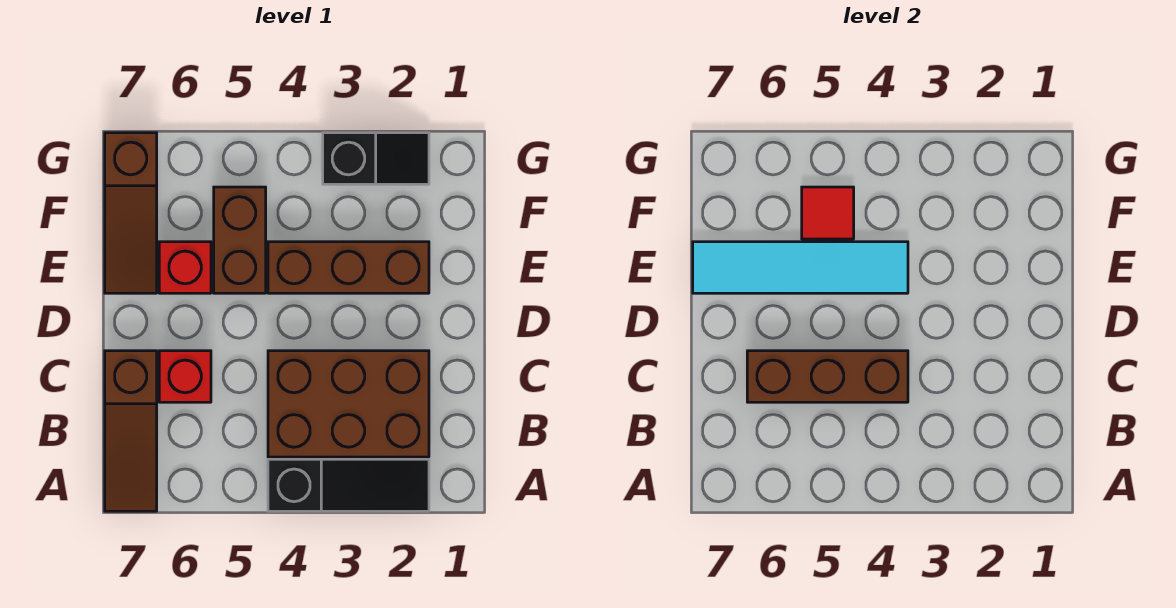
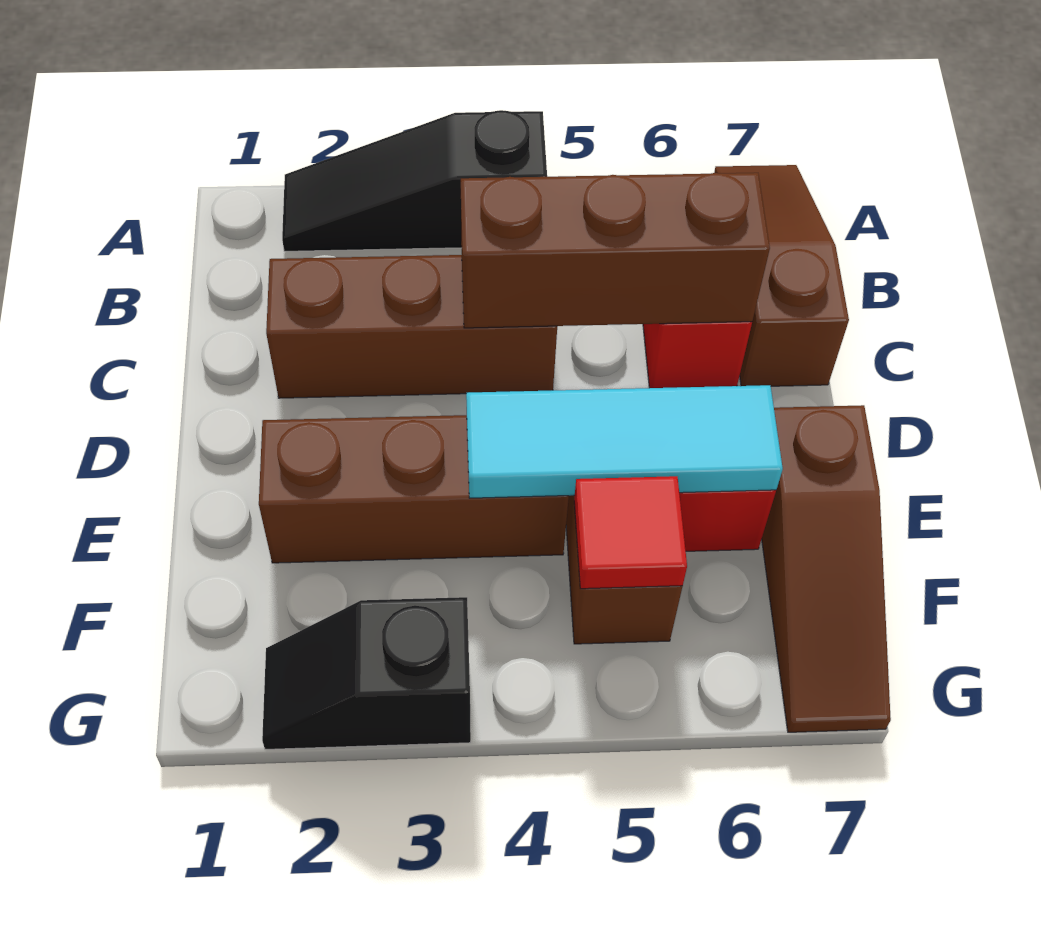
brown 2x3 brick [268,351,429,457] -> brown 1x3 brick [266,255,557,398]
cyan 1x4 tile [693,242,908,293] -> cyan 1x3 tile [466,385,783,498]
brown 1x3 slope [105,133,157,293] -> brown 1x3 slope turned to [762,405,891,732]

